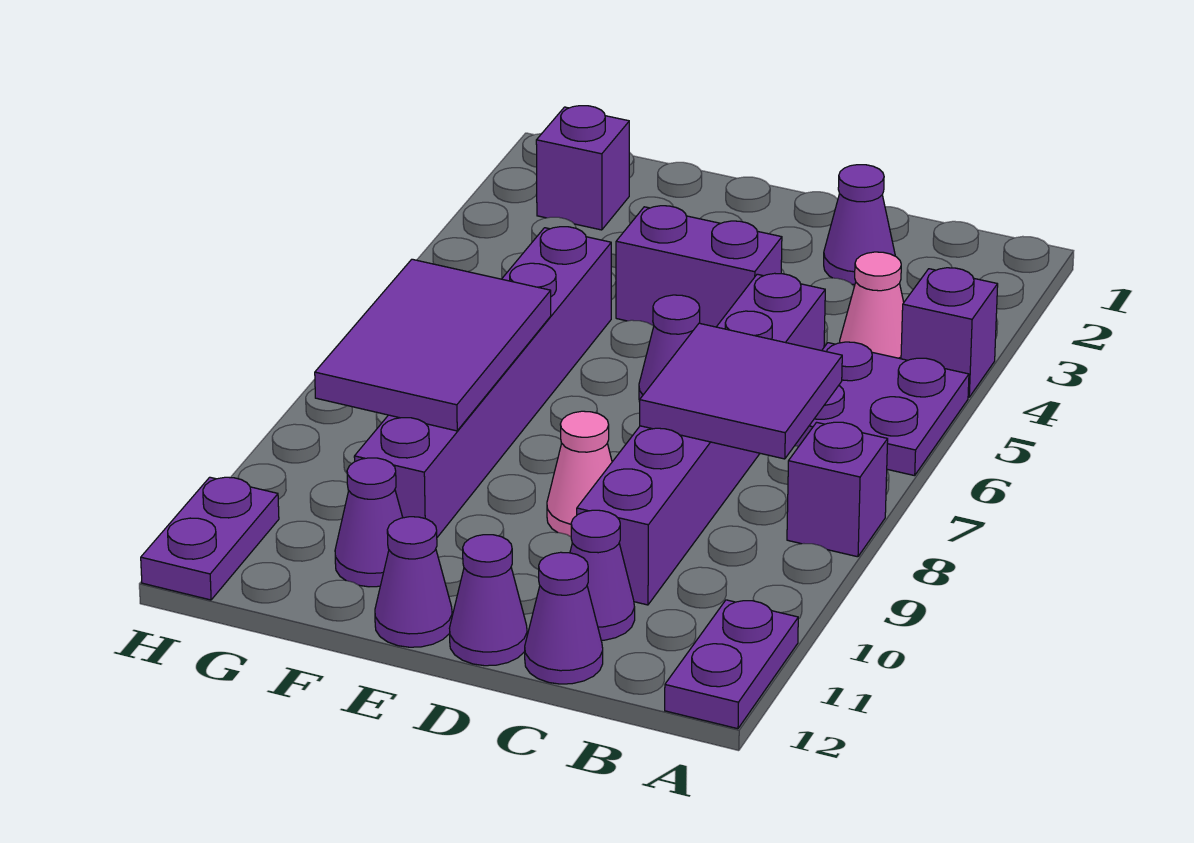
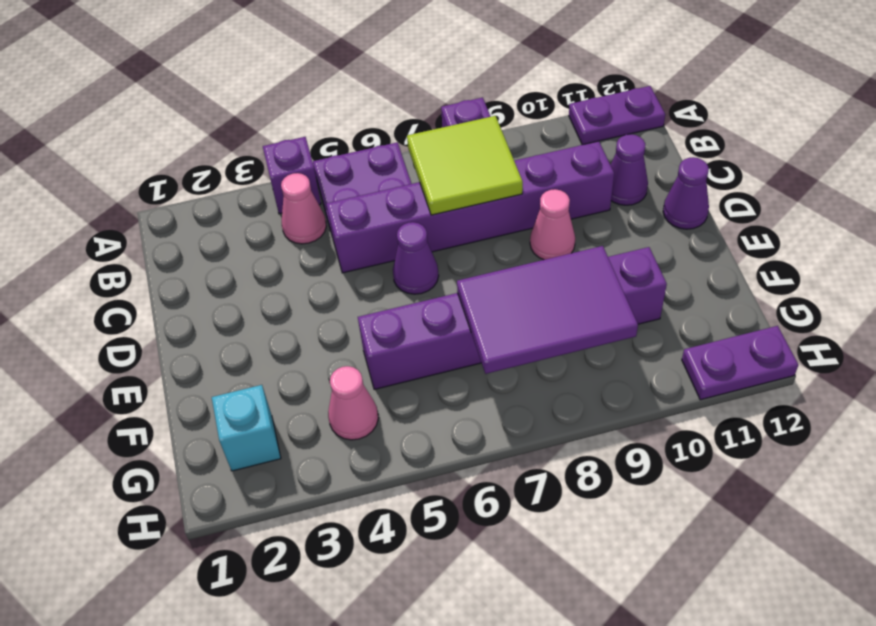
purple 2x2 tile [640,323,842,459] -> lime 2x2 tile [407,116,523,215]
purple 1x1 cone [824,165,895,285] -> none
purple 1x1 cone [525,552,603,684] -> none
purple 1x2 brick [616,206,782,327] -> none
purple 1x1 cone [375,517,452,647] -> none
purple 1x1 cone [335,458,403,587] -> none
purple 1x1 brick [536,106,629,230] -> cyan 1x1 brick [212,385,281,471]
none -> pink 1x1 cone [328,366,378,440]

